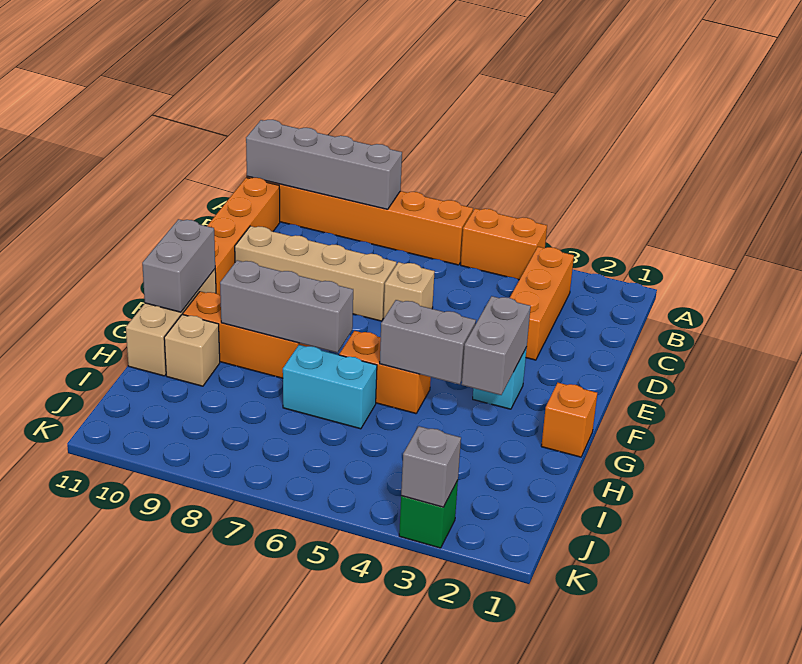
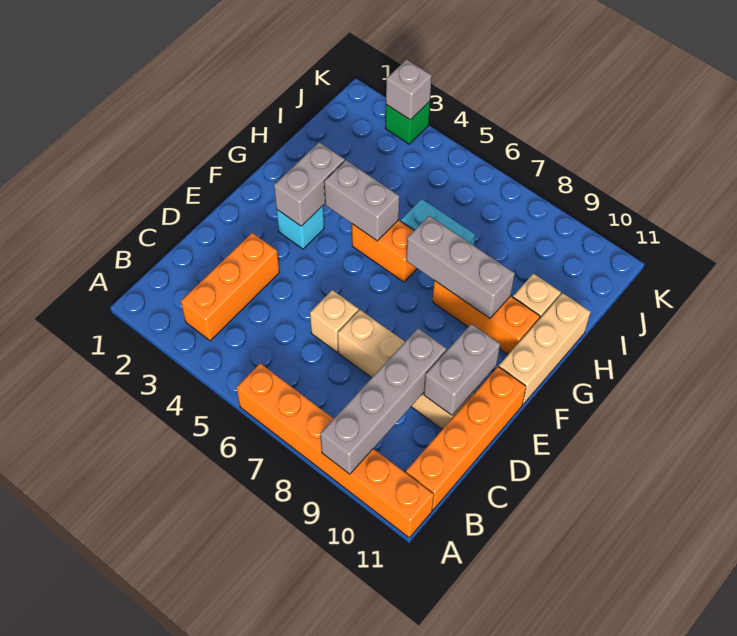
orange 1x2 brick [461,209,547,280] -> none
grey 1x4 brick [246,120,402,209] -> grey 1x4 brick turned to [320,328,446,474]
grey 1x2 brick [142,219,215,312] -> grey 1x2 brick moved to [424,324,500,415]
orange 1x1 brick [541,383,597,457] -> none

